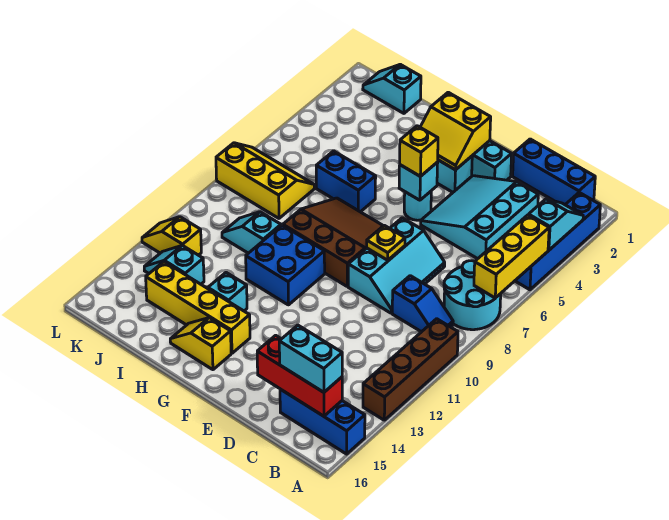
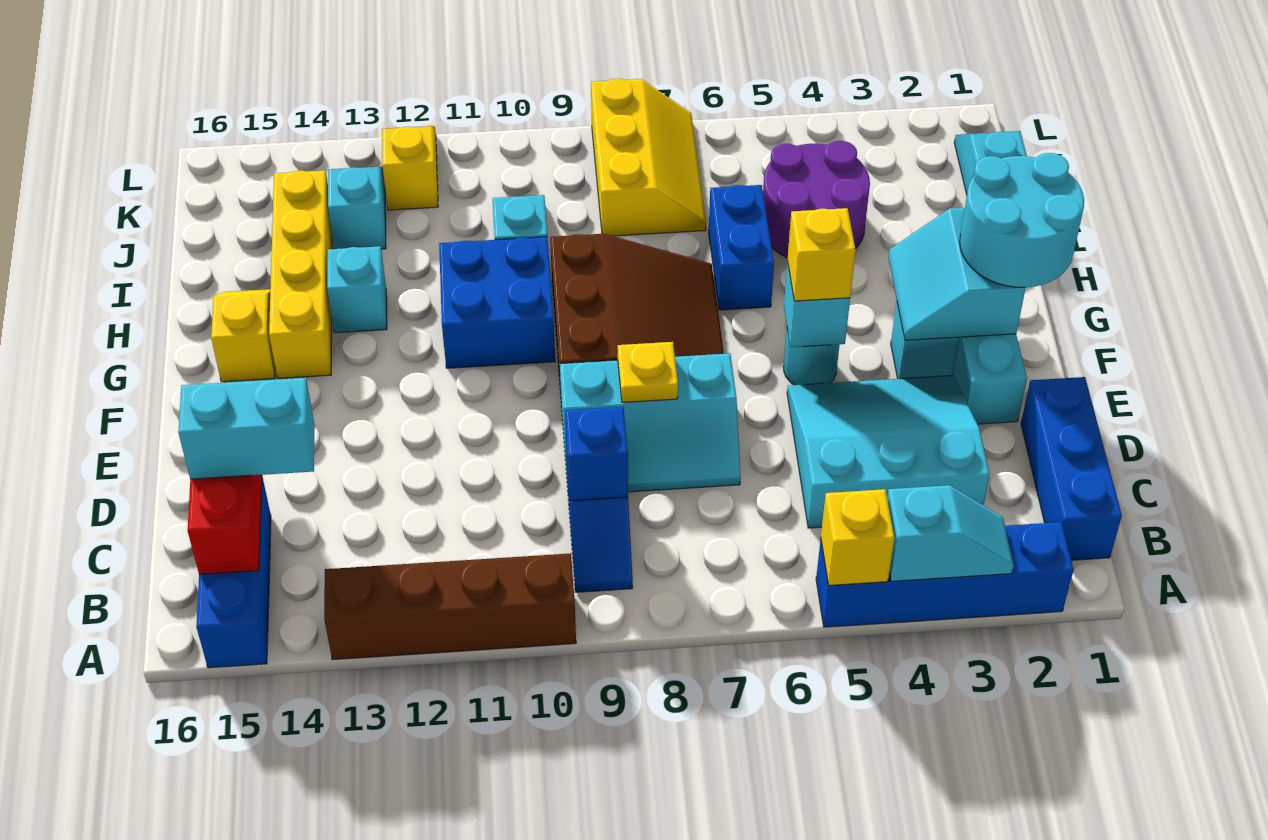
yellow 1x3 brick [474,215,549,298] -> yellow 1x1 brick [821,489,894,585]
cyan 2x2 round brick [444,261,501,330] -> cyan 2x2 round brick moved to [960,153,1084,287]
cyan 1x2 brick [279,325,342,392] -> cyan 1x2 brick turned to [178,378,315,479]
none -> blue 1x1 brick [565,407,628,501]
yellow 2x2 slope [420,92,491,170] -> cyan 2x2 slope [888,208,1025,340]
none -> purple 2x2 round brick [763,141,870,258]

